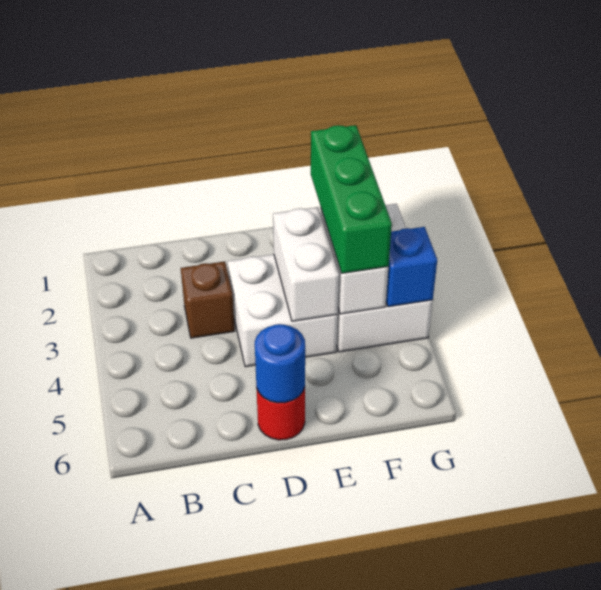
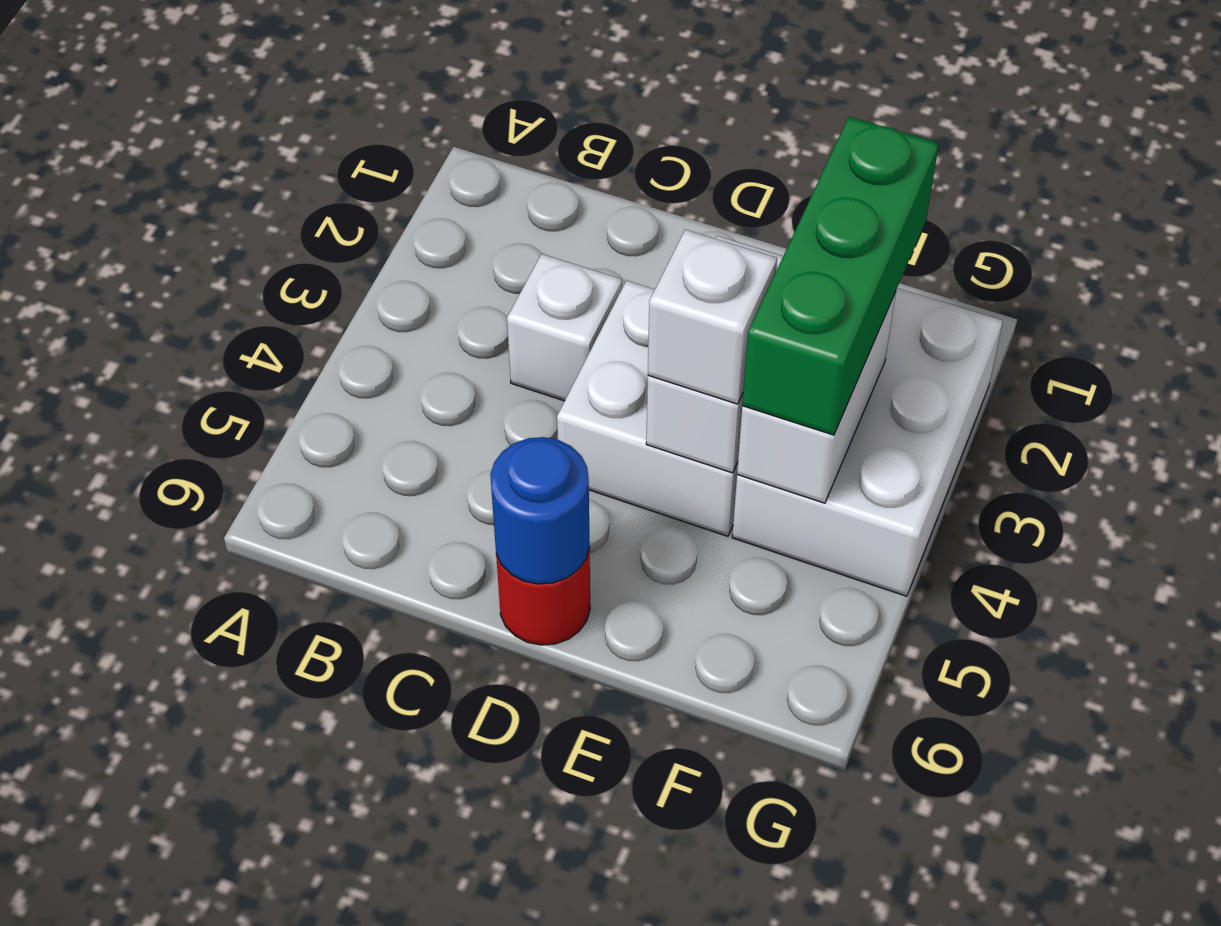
brown 1x1 brick [181,261,235,338] -> white 1x1 brick [507,254,622,401]
none -> white 1x1 brick [648,230,777,404]
blue 1x1 brick [386,227,437,307] -> none

